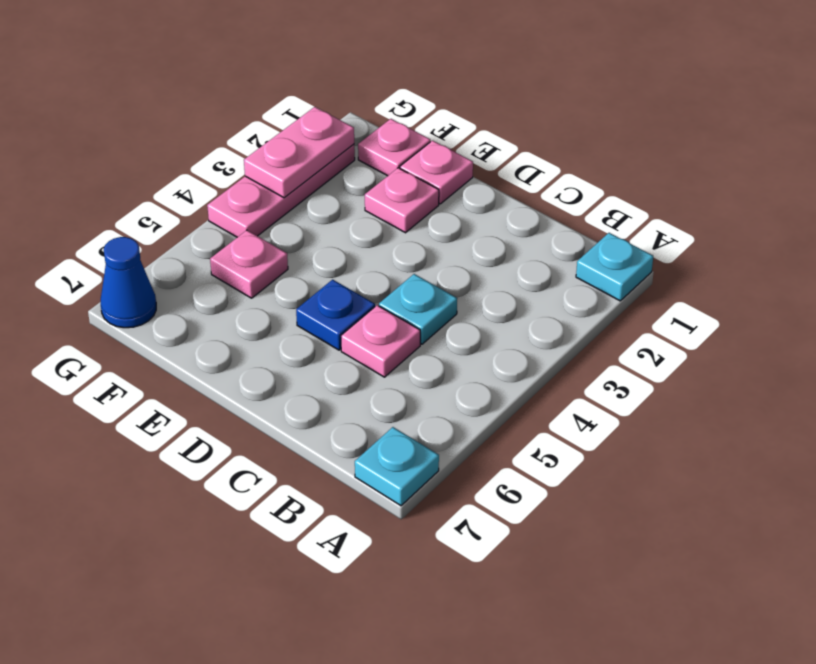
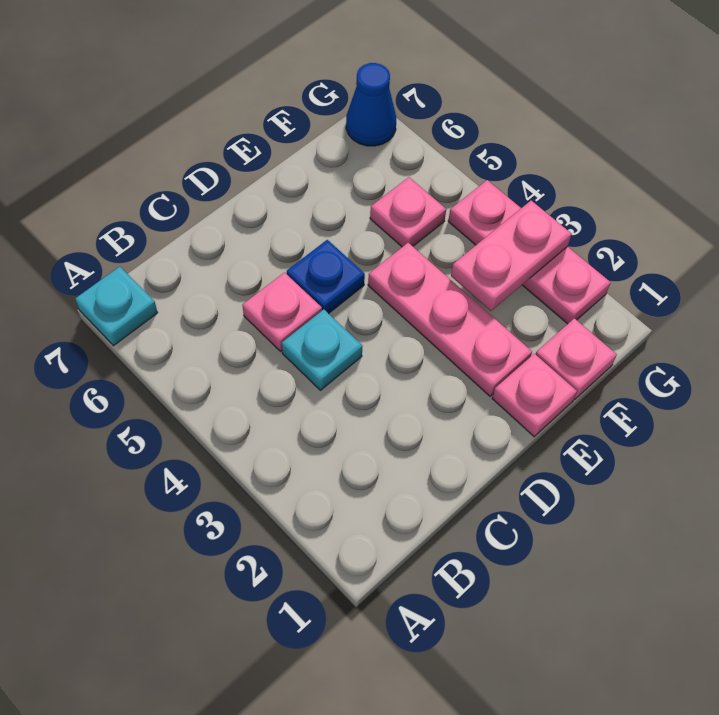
cyan 1x1 plate [576,233,653,301] -> none
pink 1x1 plate [365,168,439,233] -> pink 1x3 plate [368,243,532,396]
pink 1x2 plate [244,107,354,198] -> pink 1x2 plate turned to [451,201,572,311]

